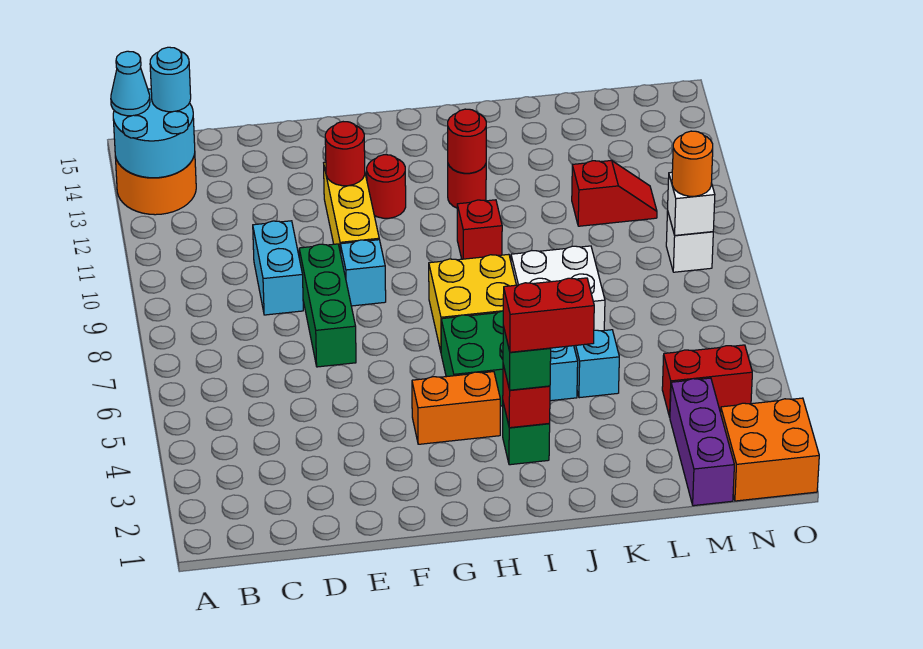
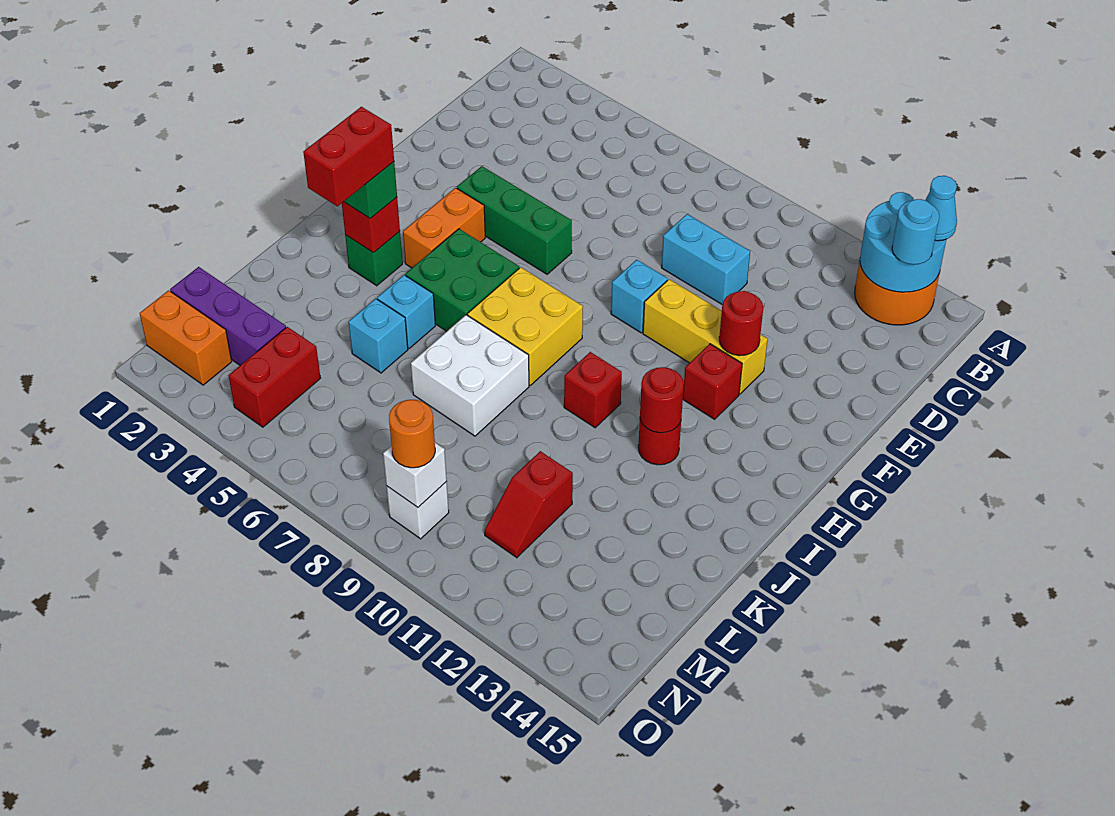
green 1x3 brick [299,244,356,367] -> green 1x3 brick moved to [457,166,572,274]
red 1x1 round brick [367,155,406,218] -> red 1x1 brick [683,344,742,419]
orange 2x2 brick [721,398,819,501] -> orange 1x2 brick [140,290,232,385]

